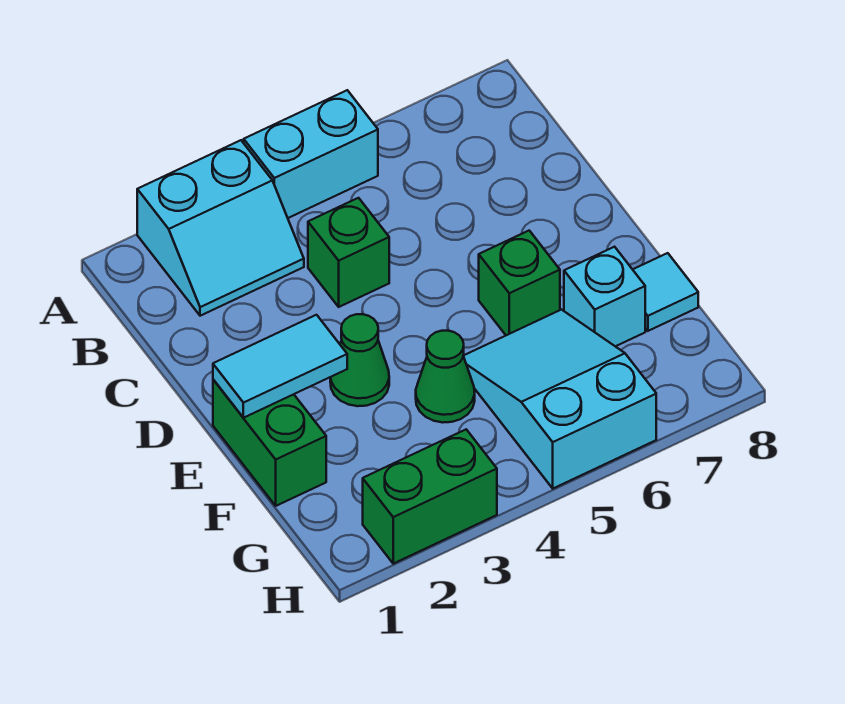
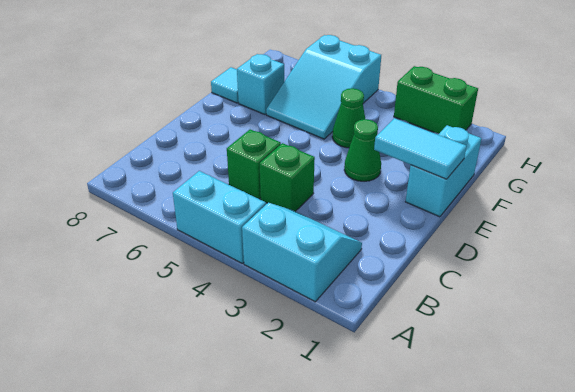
green 1x2 brick [213,380,326,506] -> cyan 1x2 brick [405,125,481,217]
green 1x1 brick [479,231,560,335] -> green 1x1 brick moved to [227,129,281,199]

